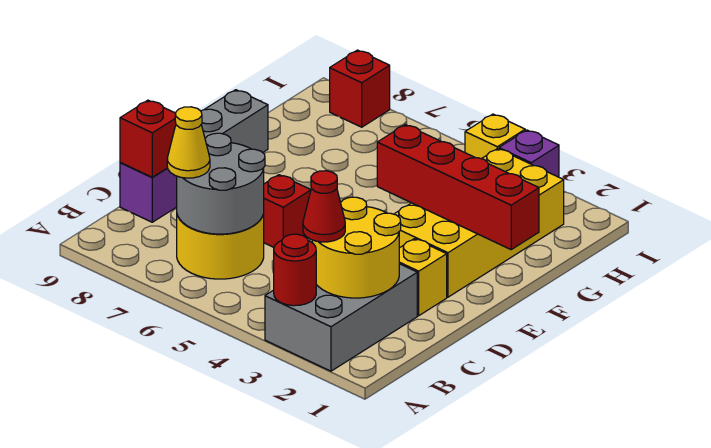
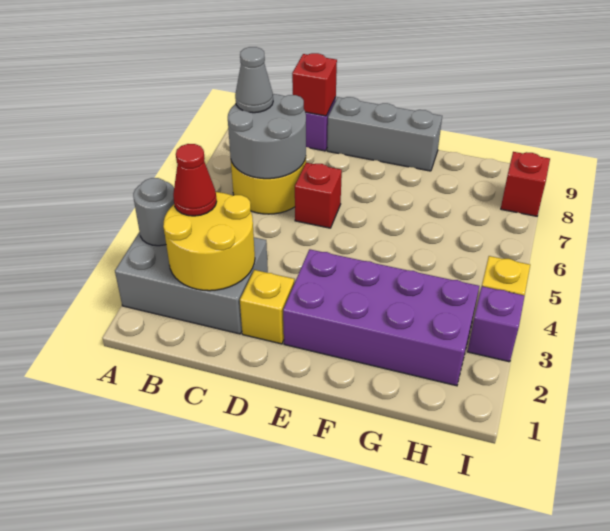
red 1x1 round brick [274,234,316,306] -> grey 1x1 round brick [133,178,174,246]
yellow 1x1 cone [167,107,210,178] -> grey 1x1 cone [235,47,273,113]
yellow 2x4 brick [395,149,564,297] -> purple 2x4 brick [283,249,479,386]
red 1x4 brick [377,125,539,249] -> none

